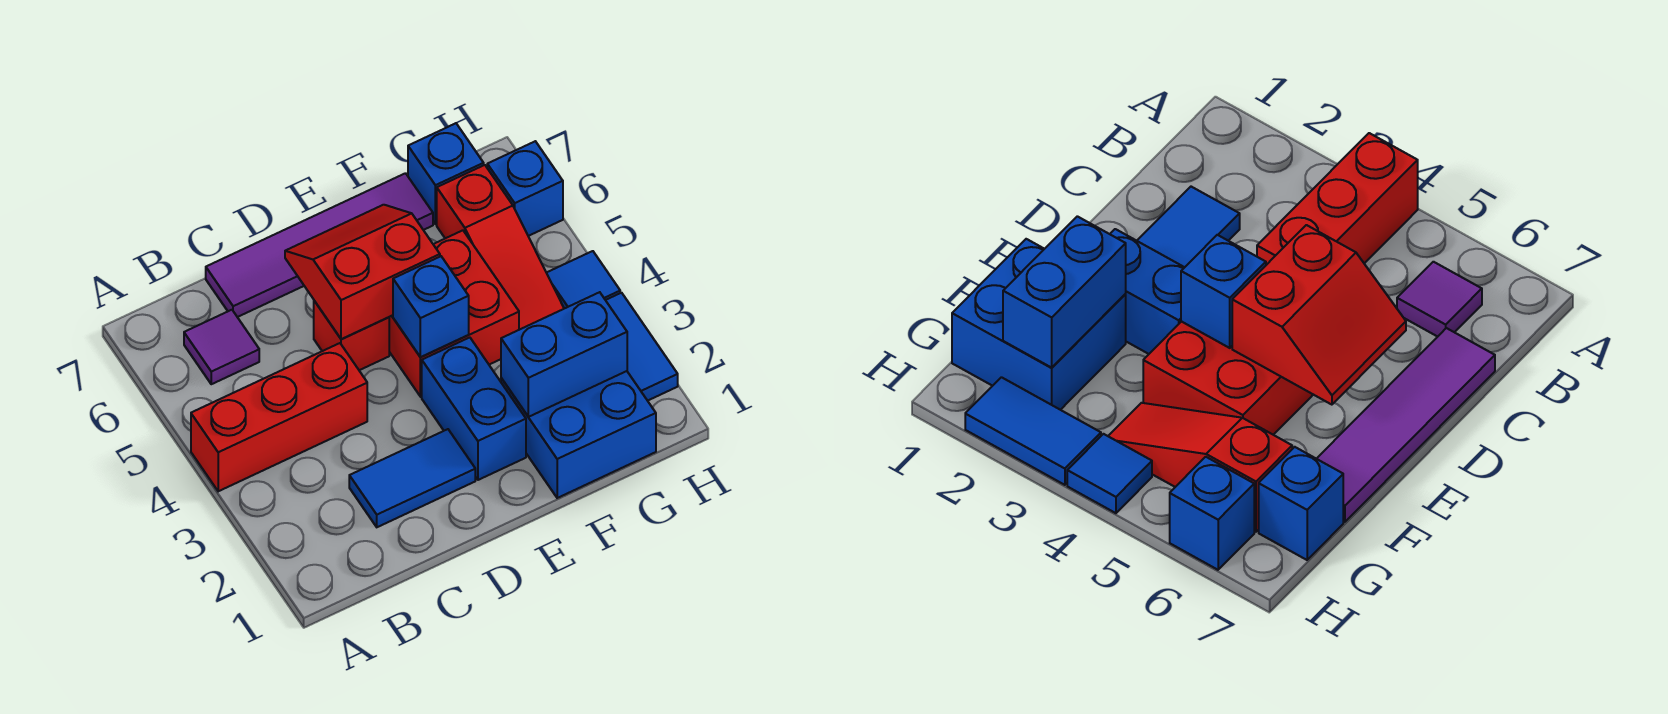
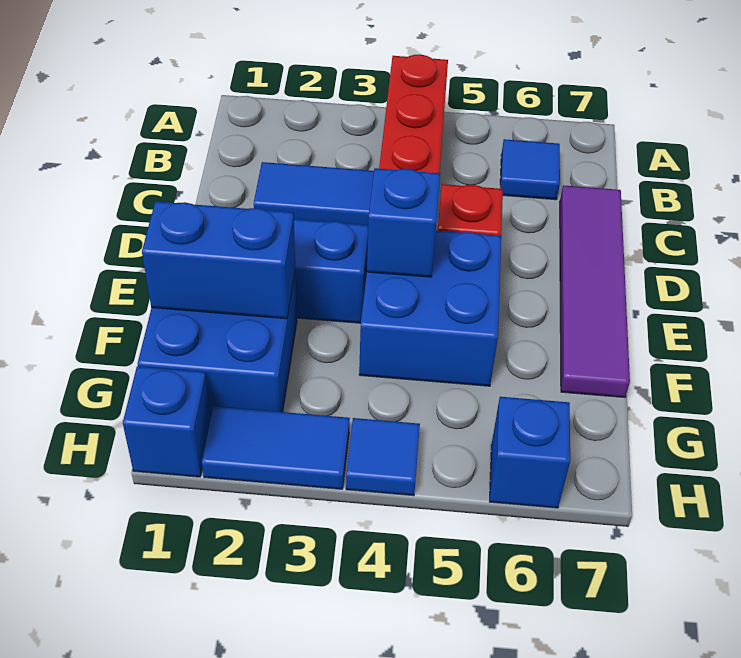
purple 1x1 tile [184,310,259,384] -> blue 1x1 tile [500,139,560,200]
blue 1x2 tile [349,429,475,527] -> blue 1x2 tile turned to [254,162,374,225]
red 2x2 slope [285,205,440,339] -> none
red 2x2 brick [389,230,519,397] -> blue 2x2 brick [359,231,501,386]
blue 1x2 brick [501,292,627,417] -> blue 1x2 brick turned to [142,201,295,319]
red 1x3 slope [437,165,564,330] -> none
blue 1x1 brick [408,123,484,224] -> blue 1x1 brick moved to [123,366,211,477]

